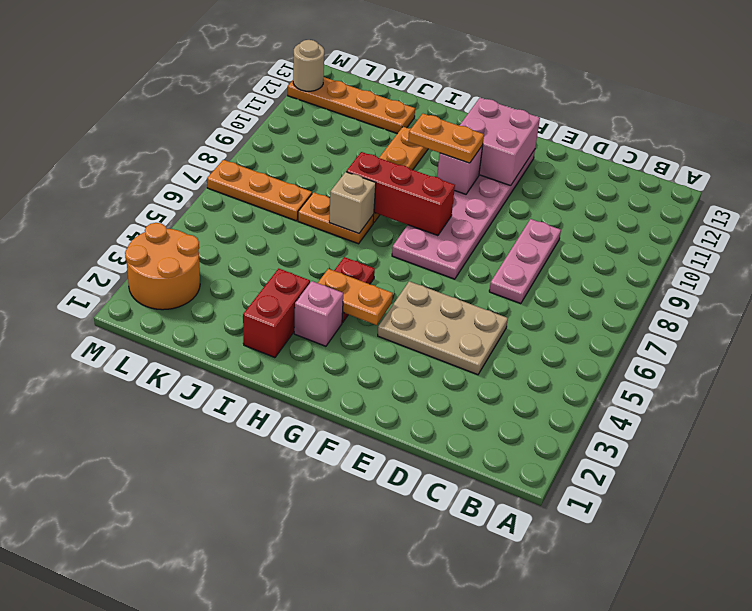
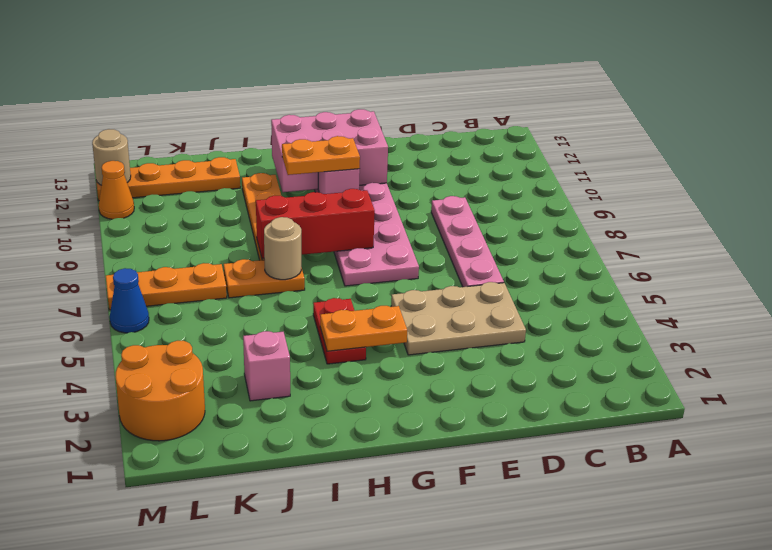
pink 1x3 plate [489,219,561,304] -> pink 1x4 plate [431,196,504,287]
pink 2x2 brick [459,98,540,186] -> pink 2x3 brick [271,109,388,192]
pink 1x1 brick [294,281,343,346] -> pink 1x1 brick moved to [243,331,290,401]
red 1x2 brick [243,268,310,358] -> none
tan 1x1 brick [329,172,376,233] -> tan 1x1 round brick [264,217,301,280]
none -> blue 1x1 cone [110,268,149,333]
none -> orange 1x1 cone [99,161,134,219]

